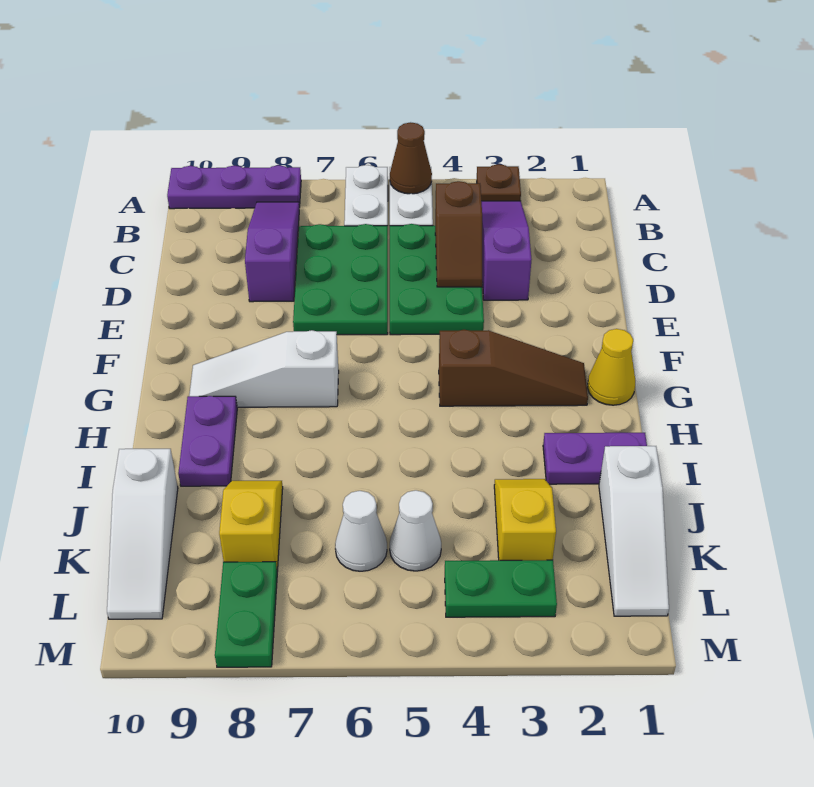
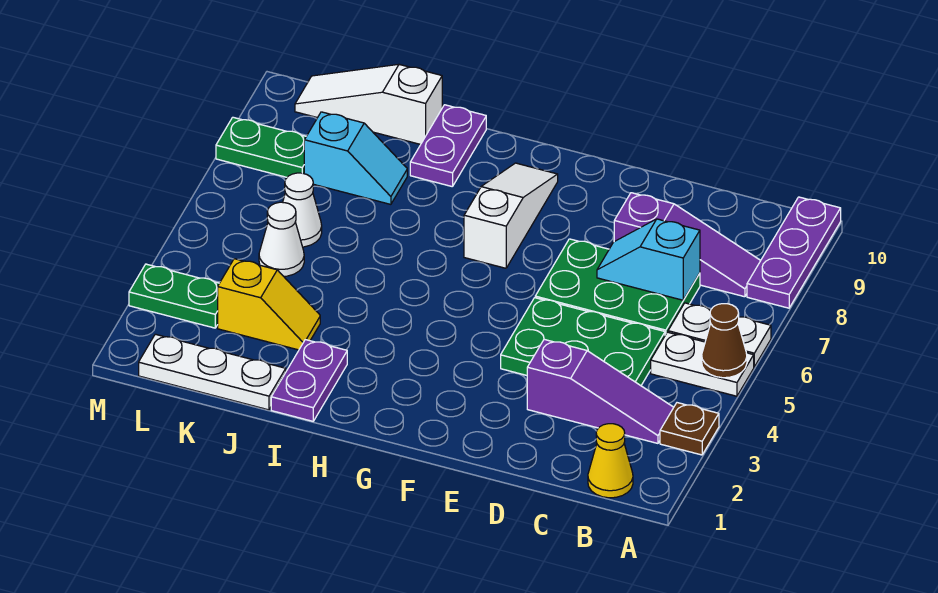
brown 1x2 slope [435,181,482,287] -> none
none -> cyan 1x2 slope [597,219,700,300]
yellow 1x1 cone [587,329,635,405] -> yellow 1x1 cone moved to [588,424,633,498]
brown 1x3 slope [439,330,588,406] -> none
purple 1x2 plate [178,396,237,486] -> purple 1x2 plate turned to [410,105,486,187]
white 1x3 slope [599,446,669,616] -> white 1x3 plate [139,334,286,410]
yellow 1x2 slope [219,481,283,571] -> cyan 1x2 slope [304,112,407,204]
green 1x2 plate [445,560,557,617] -> green 1x2 plate turned to [129,264,219,328]

